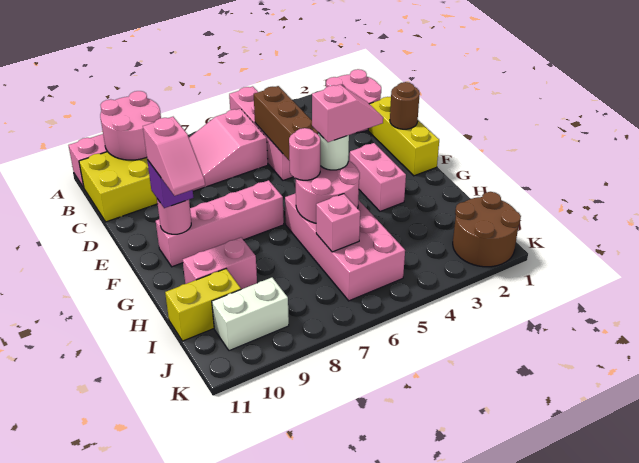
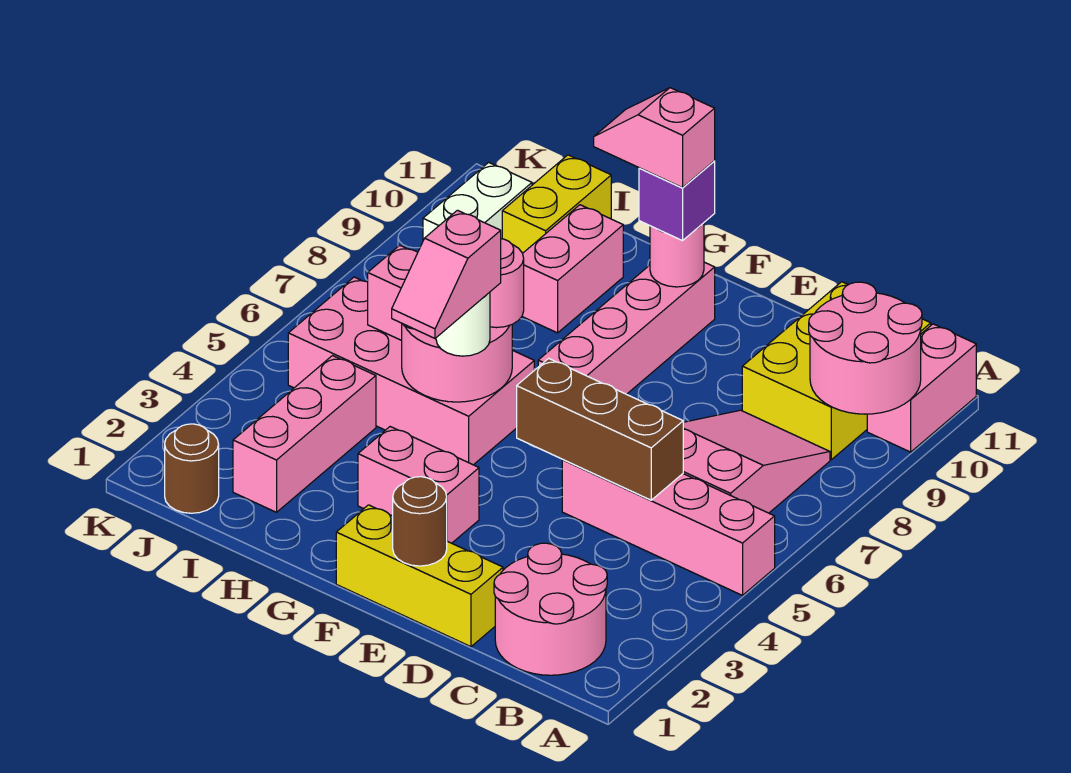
none -> pink 1x3 brick [233,356,376,512]
brown 2x2 round brick [453,192,521,267] -> brown 1x1 round brick [165,424,219,513]

